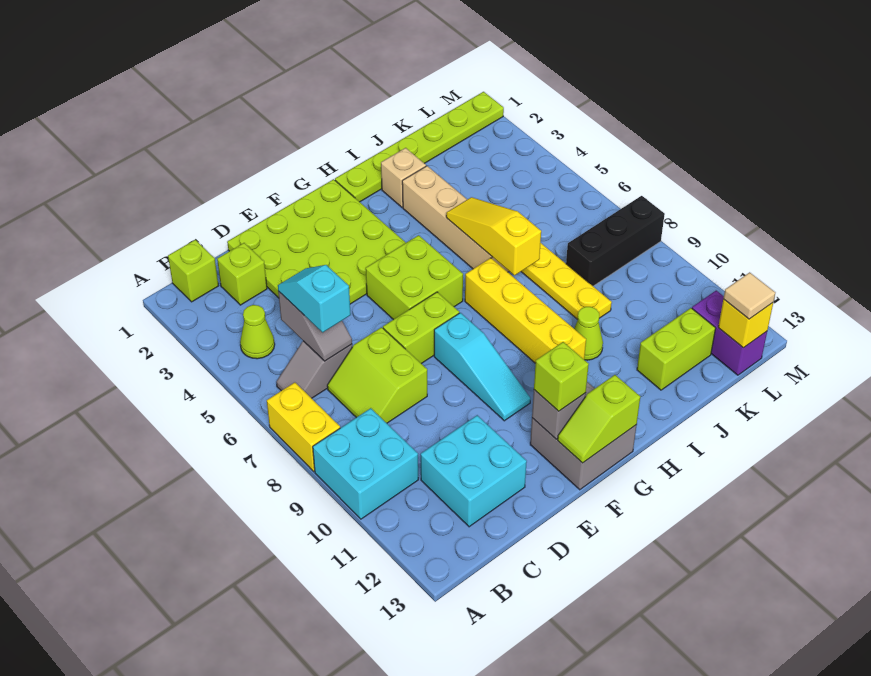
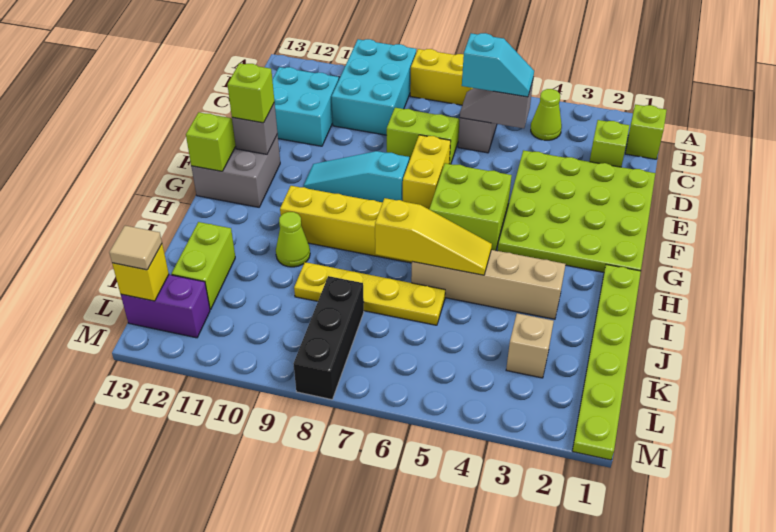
cyan 2x2 brick [313,408,418,519] -> cyan 2x3 brick [331,39,416,135]
lime 1x2 brick [383,292,459,364] -> yellow 1x2 brick [403,135,451,209]
tan 1x1 brick [381,148,426,207] -> tan 1x1 brick moved to [506,313,554,378]

